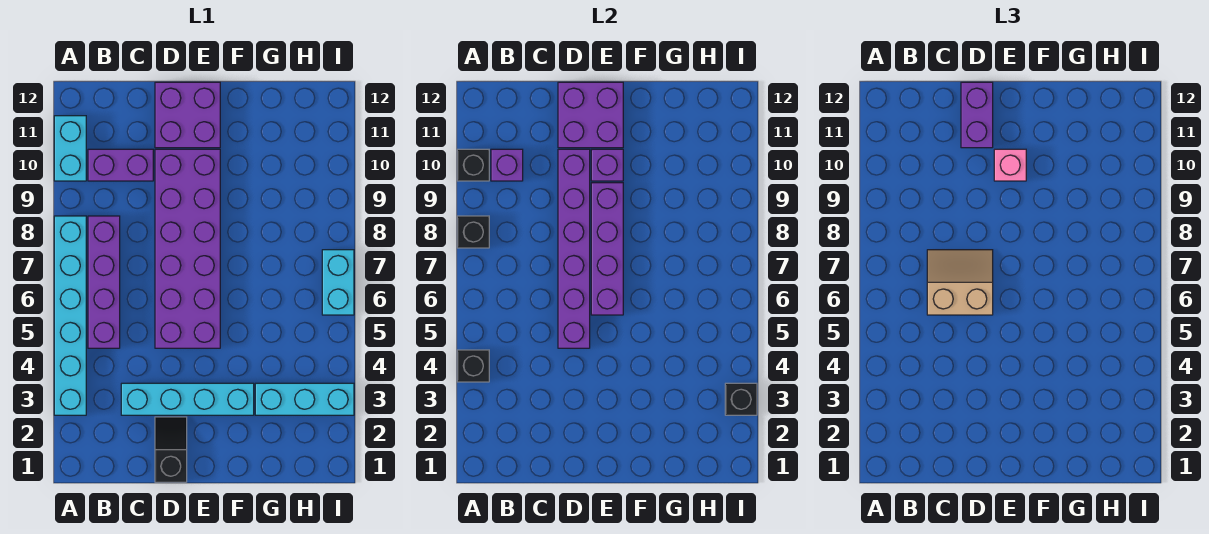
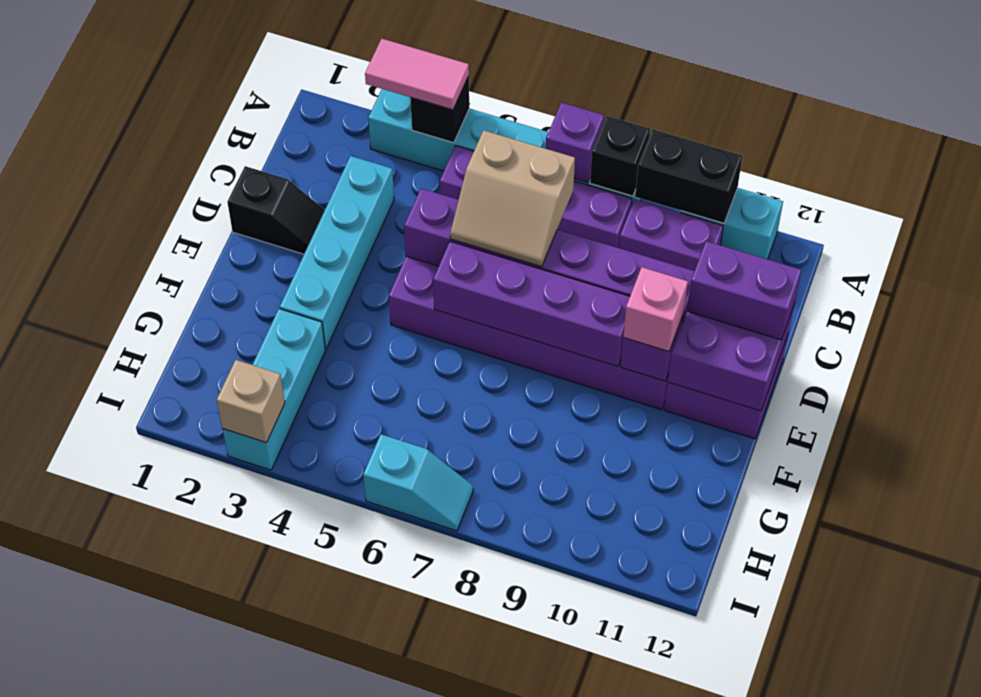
none -> pink 1x2 tile [365,39,469,110]
black 1x1 brick [457,149,489,181] -> black 1x2 brick [635,129,742,223]
purple 1x2 brick [88,149,153,181] -> purple 1x2 brick turned to [619,199,723,271]
purple 1x1 brick [491,149,523,181] -> purple 1x1 brick moved to [546,102,604,183]
tan 2x2 slope [927,250,993,315] -> tan 2x2 slope turned to [450,130,575,267]
black 1x1 brick [725,383,757,415] -> tan 1x1 brick [217,360,285,443]
cyan 1x2 brick [322,250,354,315] -> cyan 1x2 slope [363,434,473,531]

